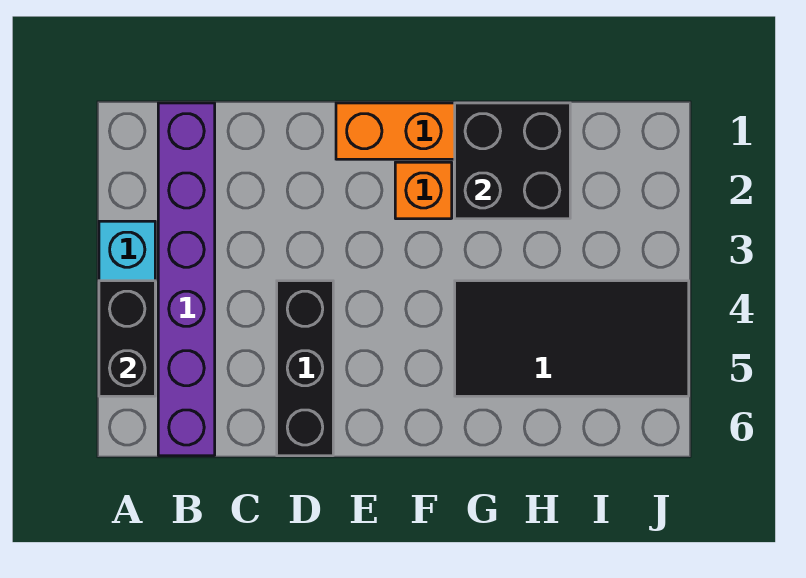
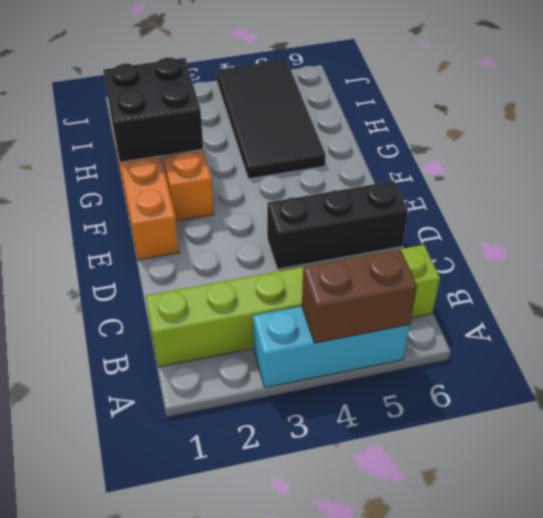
black 1x2 brick [99,281,155,396] -> brown 1x2 brick [302,249,417,343]
purple 1x6 brick [158,103,215,456] -> lime 1x6 brick [146,245,440,367]

